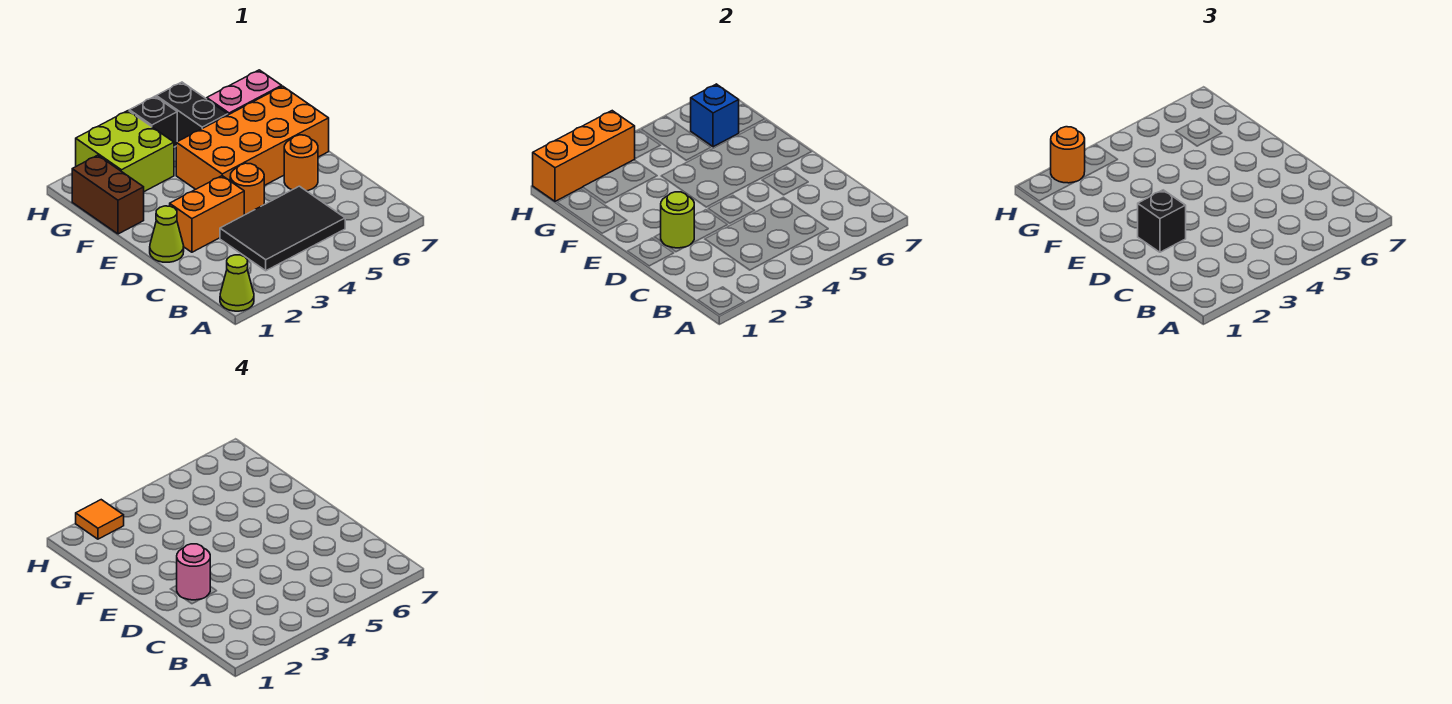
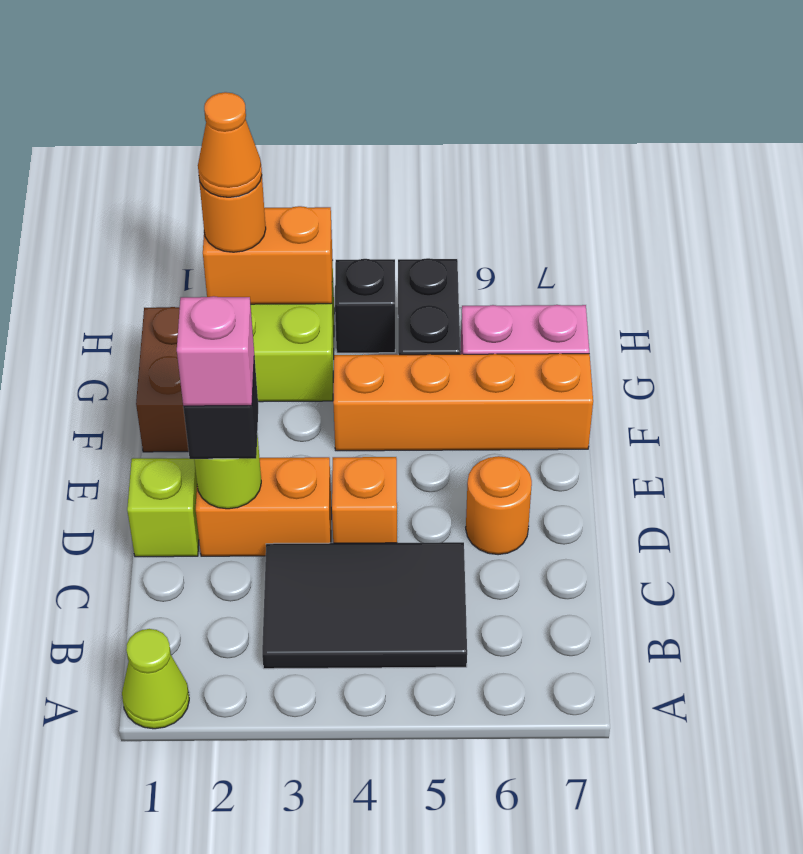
lime 1x1 cone [150,206,184,262] -> lime 1x1 brick [127,458,199,557]
pink 1x1 round brick [177,544,210,600] -> pink 1x1 brick [177,296,254,406]
orange 1x1 round brick [230,163,264,215] -> orange 1x1 brick [332,457,397,543]
orange 2x4 brick [176,86,329,189] -> orange 1x4 brick [333,354,593,451]
blue 1x1 brick [691,84,739,147] -> none
orange 1x3 brick [533,111,635,201] -> orange 1x2 brick [203,206,333,304]
orange 1x1 tile [76,500,124,539] -> orange 1x1 cone [198,92,262,197]

